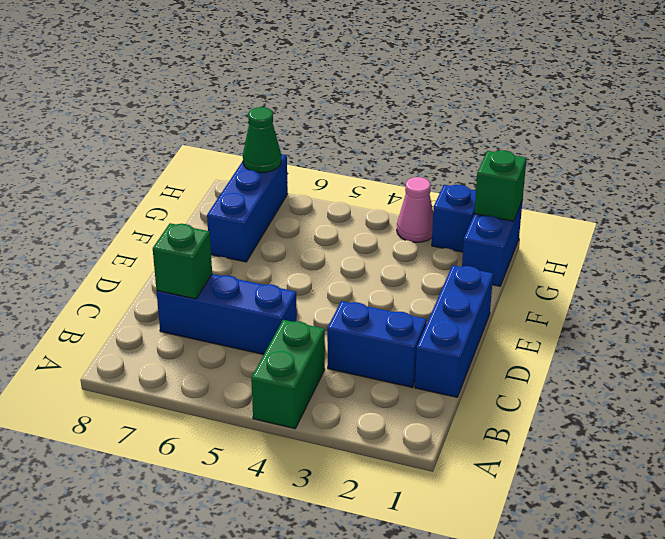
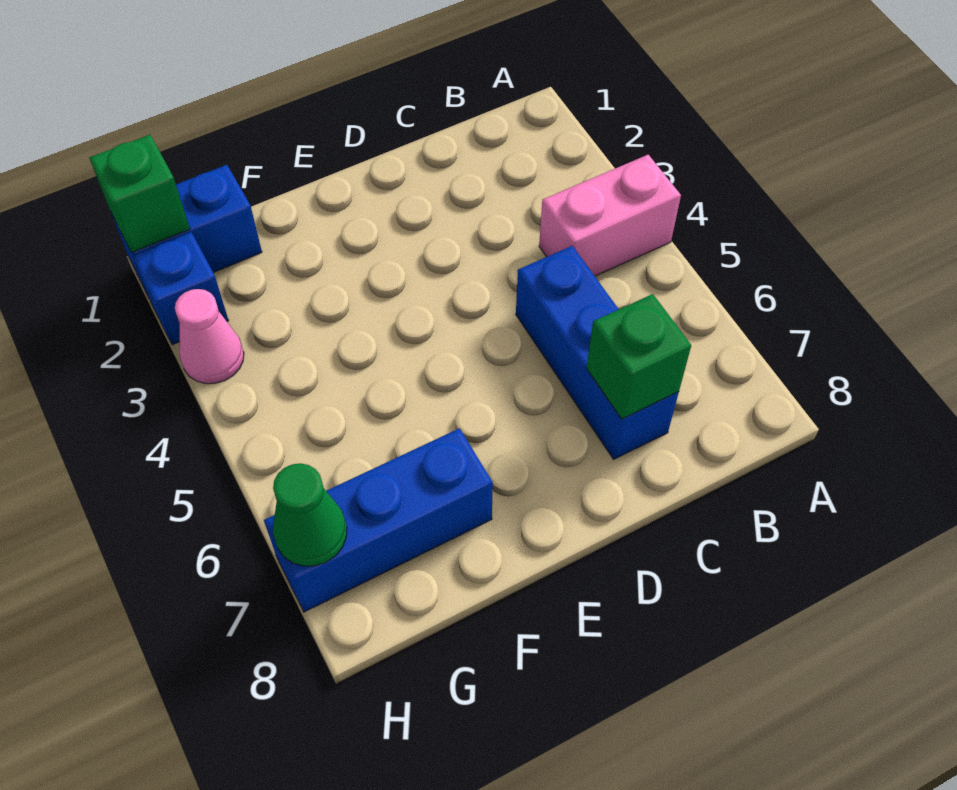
green 1x2 brick [251,320,325,429] -> pink 1x2 brick [539,155,681,276]
blue 1x3 brick [415,265,493,397] -> none
blue 1x2 brick [327,301,427,387] -> none

